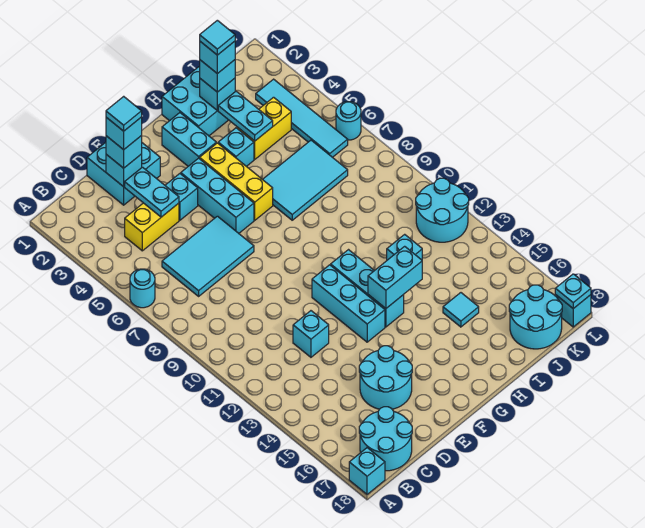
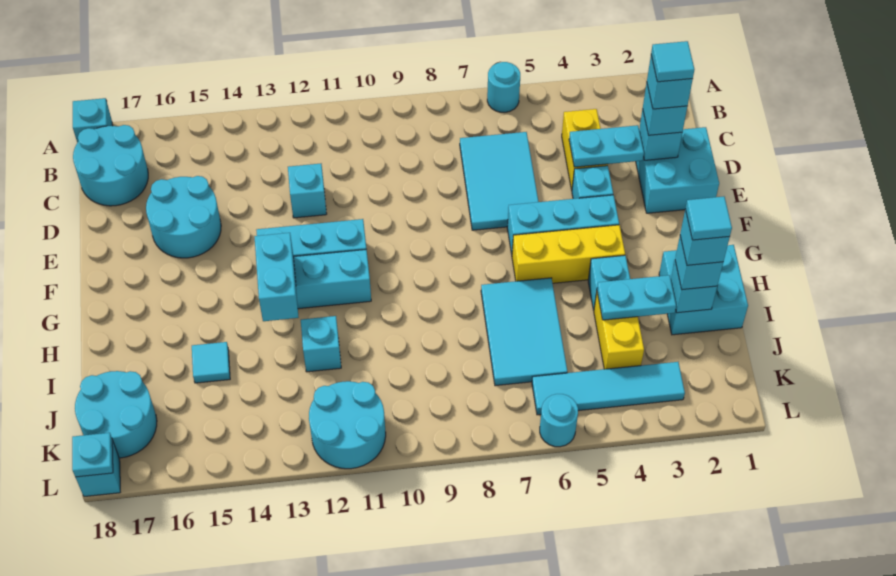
cyan 1x2 brick [162,113,216,166] -> none

